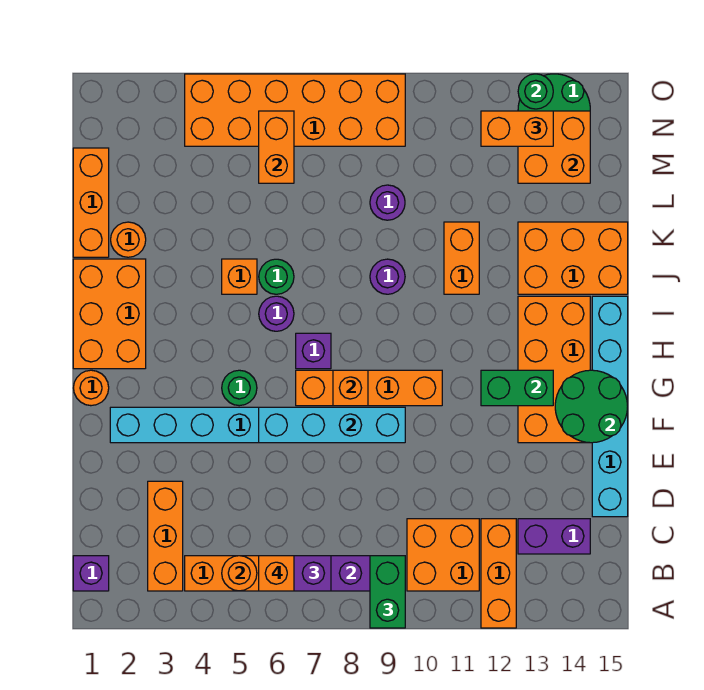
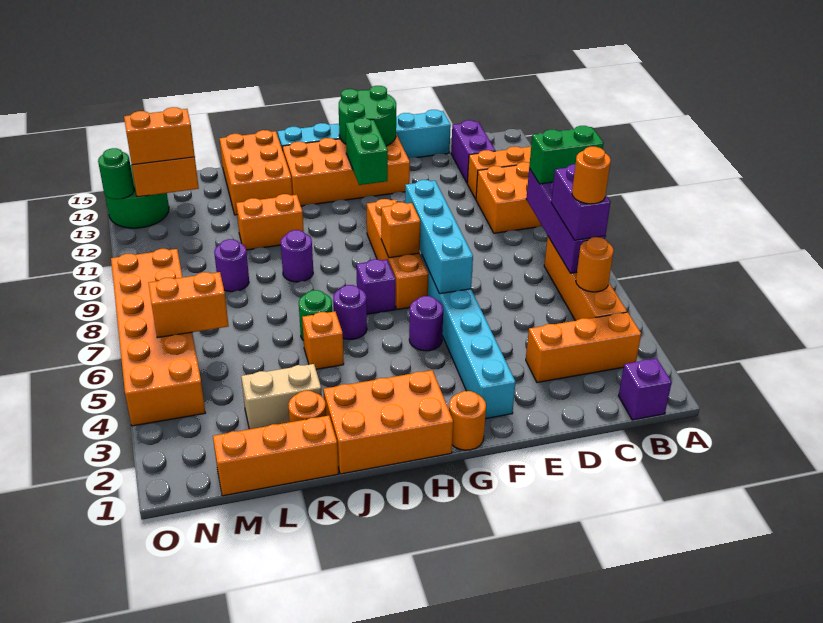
orange 1x1 brick [259,556,294,591] -> orange 1x1 round brick [572,147,611,204]
green 1x1 round brick [222,370,257,406] -> purple 1x1 round brick [409,296,443,351]
none -> tan 1x2 brick [241,364,322,429]
orange 1x2 brick [481,111,553,146] -> orange 1x2 brick turned to [124,107,195,165]

